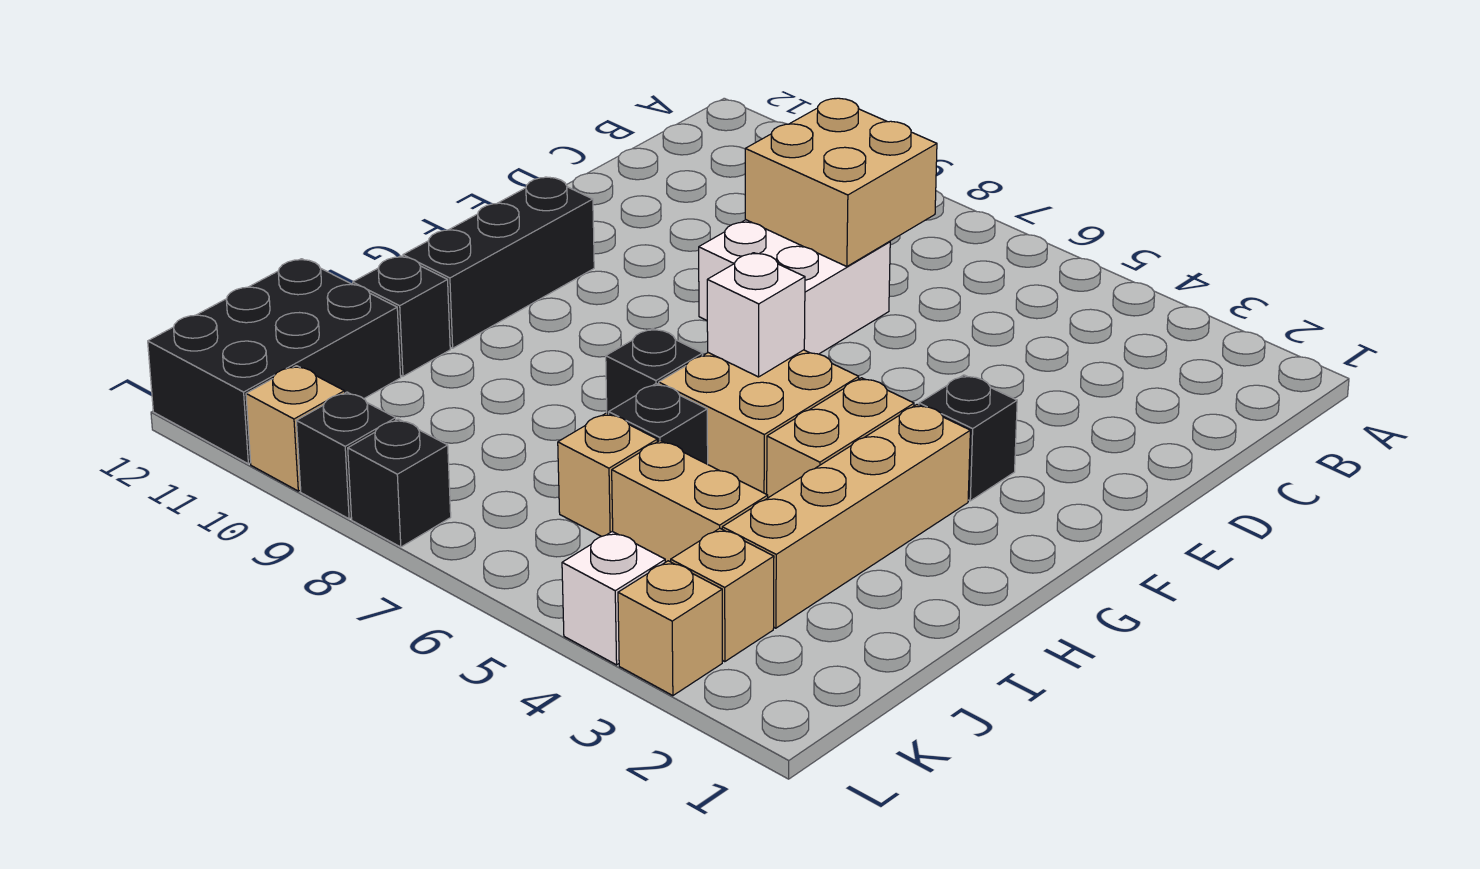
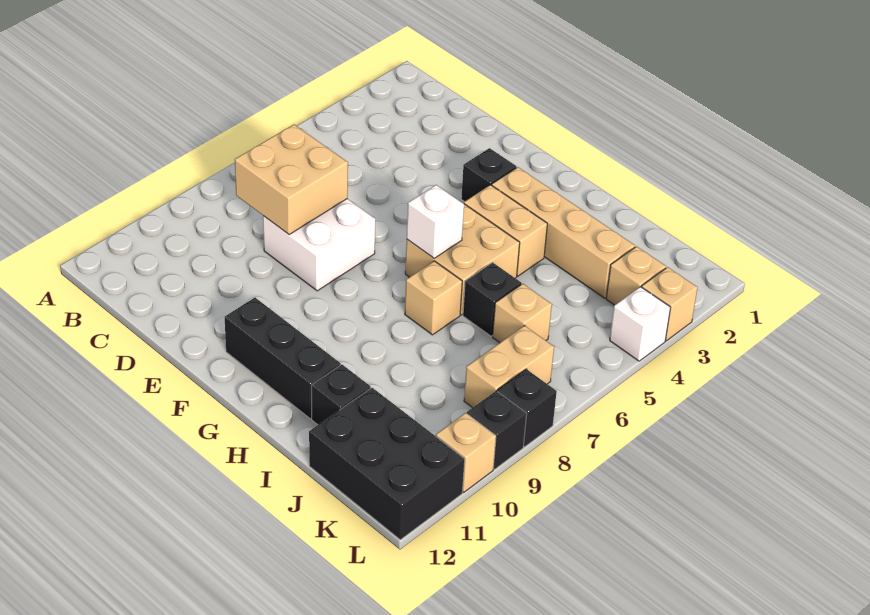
black 1x1 brick [606,329,703,414] -> tan 1x1 brick [405,261,462,335]
tan 1x2 brick [612,441,768,562] -> tan 1x2 brick moved to [464,325,554,408]

